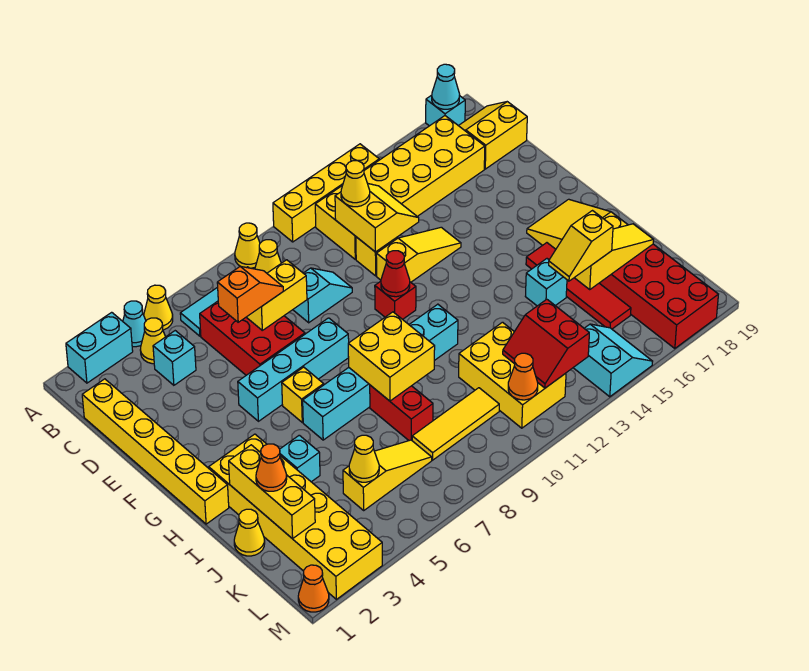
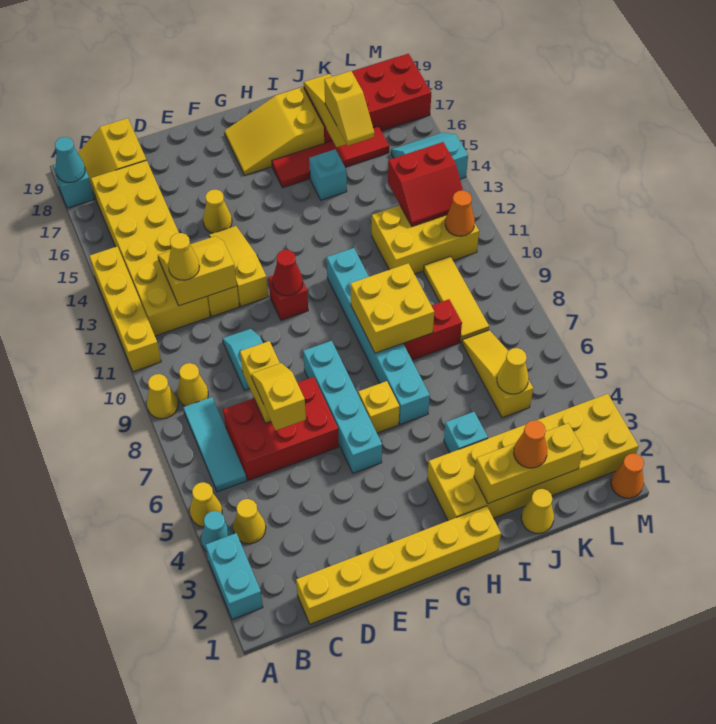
cyan 1x1 brick [153,331,196,385] -> none
orange 1x2 slope [217,266,283,322] -> yellow 1x2 slope [251,363,306,431]
none -> yellow 1x1 cone [203,190,232,233]

